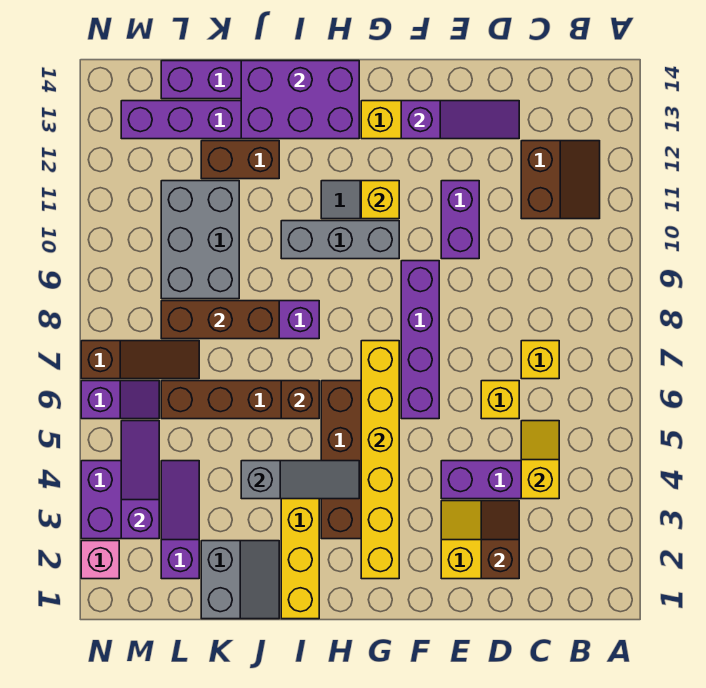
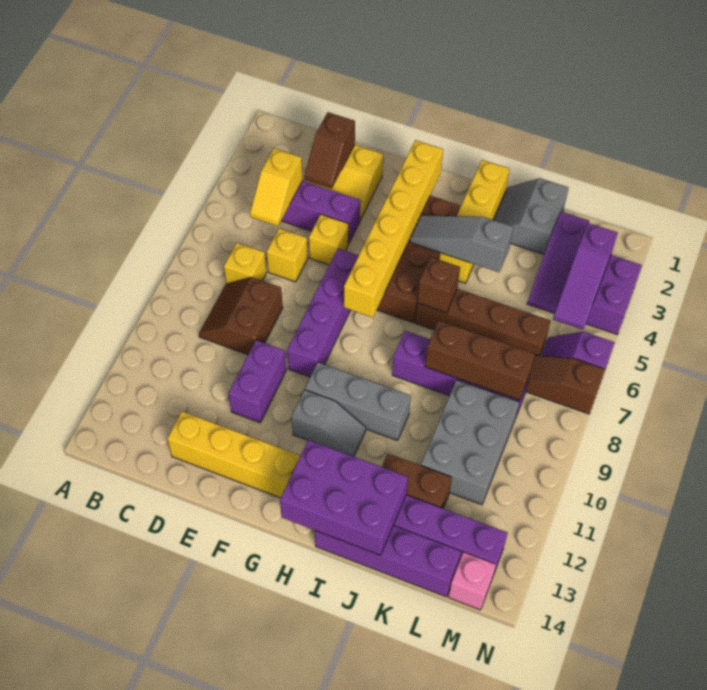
brown 2x2 slope [521,141,600,219] -> brown 2x2 slope moved to [199,277,283,355]
purple 1x3 slope [401,101,519,139] -> none
yellow 1x1 brick [361,181,399,219] -> yellow 1x1 brick moved to [309,214,349,265]
pink 1x1 brick [81,541,119,579] -> pink 1x1 brick moved to [448,552,496,610]

